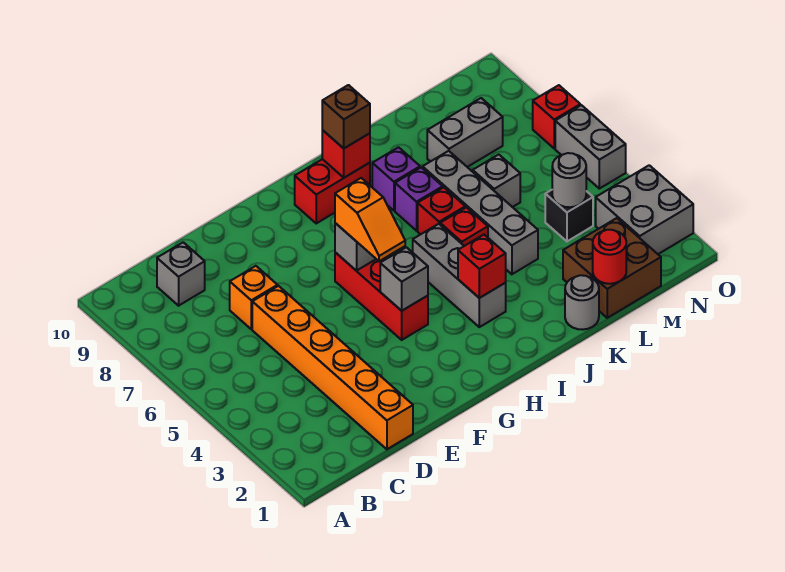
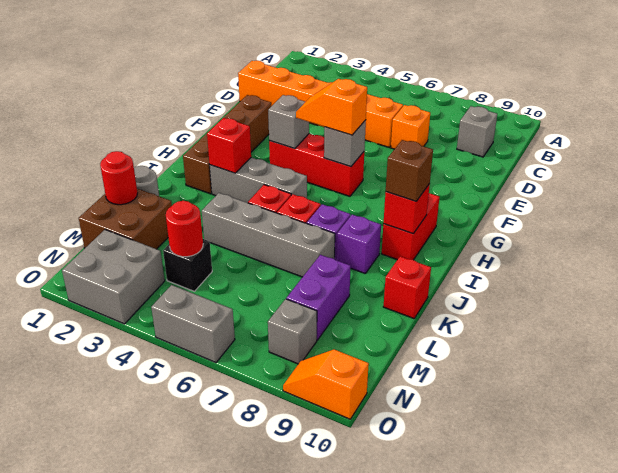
none -> brown 1x4 brick [183,95,271,194]
grey 1x1 brick [473,155,520,207] -> grey 1x1 brick moved to [268,299,317,364]
grey 1x2 brick [427,98,503,167] -> purple 1x2 brick [286,255,351,340]
grey 1x1 round brick [552,153,586,207] -> red 1x1 round brick [166,201,203,257]
red 1x1 brick [533,85,580,148] -> red 1x1 brick moved to [383,256,431,318]
none -> orange 1x2 slope [283,349,369,419]

